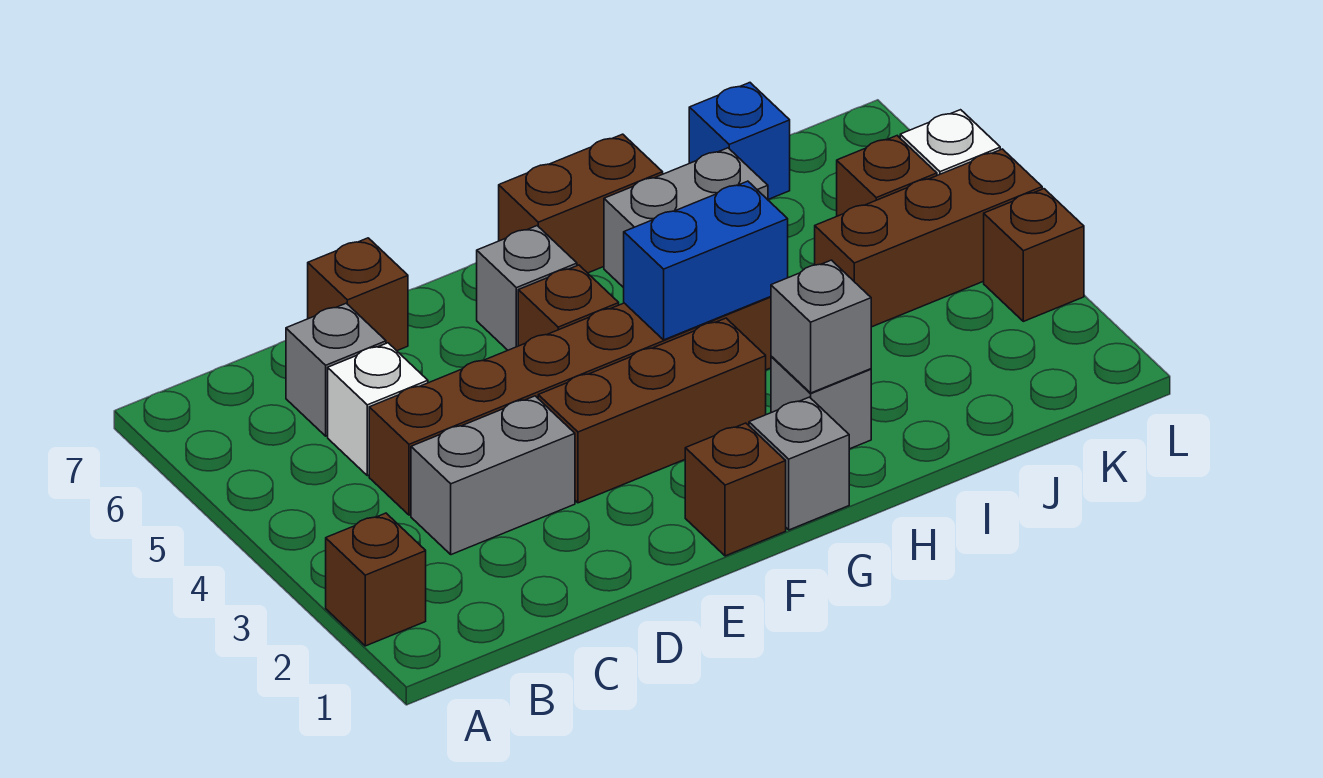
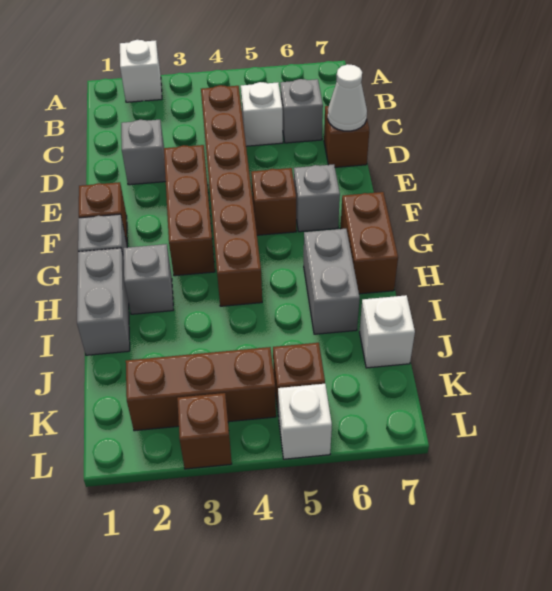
brown 1x1 brick [326,513,426,646] -> white 1x1 brick [120,40,162,102]
grey 1x2 brick [411,396,575,555] -> grey 1x2 brick moved to [77,248,130,355]
none -> white 1x1 cone [328,64,367,131]
blue 1x2 brick [624,181,788,340] -> none
grey 1x1 brick [771,260,871,393] -> grey 1x1 brick moved to [121,120,166,185]
brown 1x3 brick [815,149,1042,327] -> brown 1x3 brick turned to [126,347,276,431]
blue 1x1 brick [689,83,790,199] -> white 1x1 brick [360,295,415,368]

